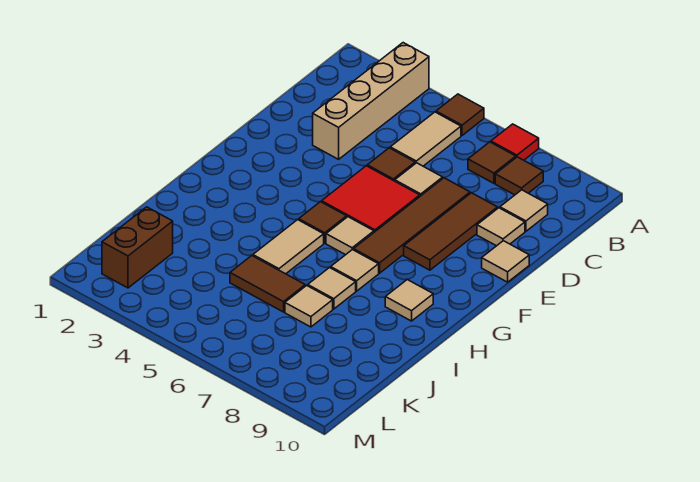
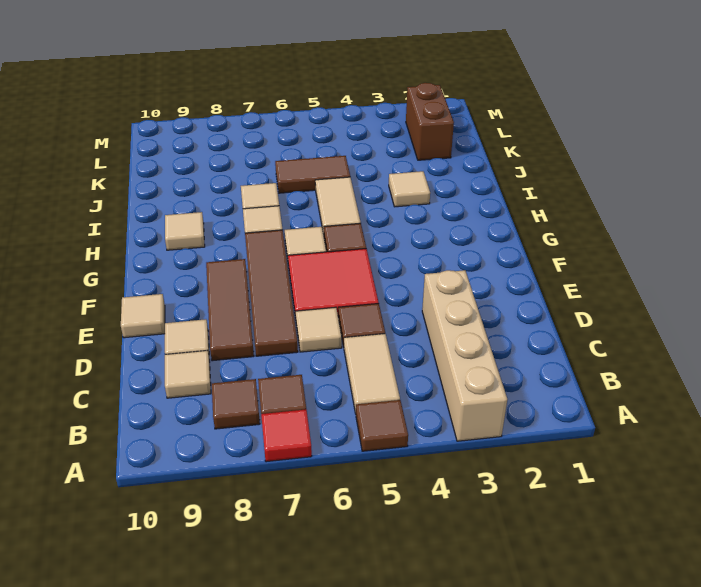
tan 1x1 tile [285,285,333,327] -> tan 1x1 tile moved to [389,171,430,207]

